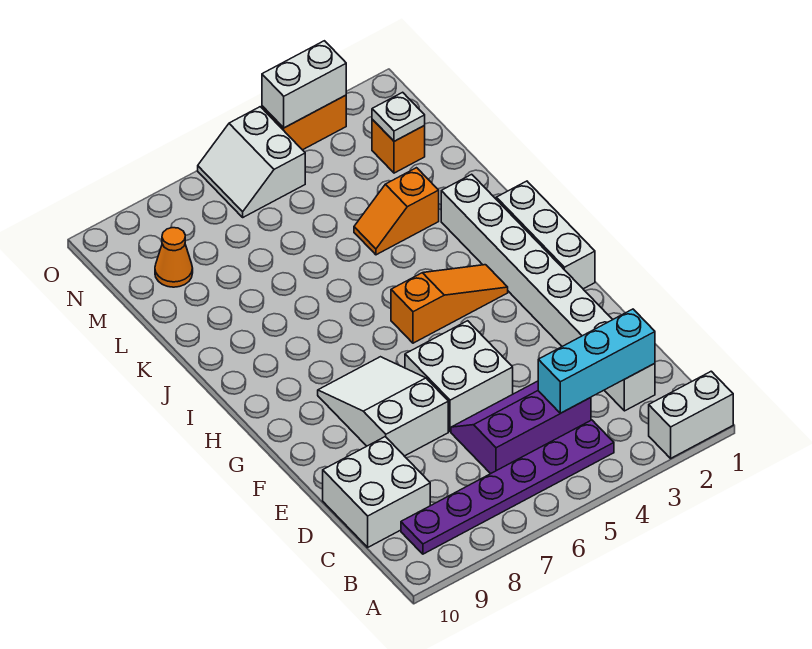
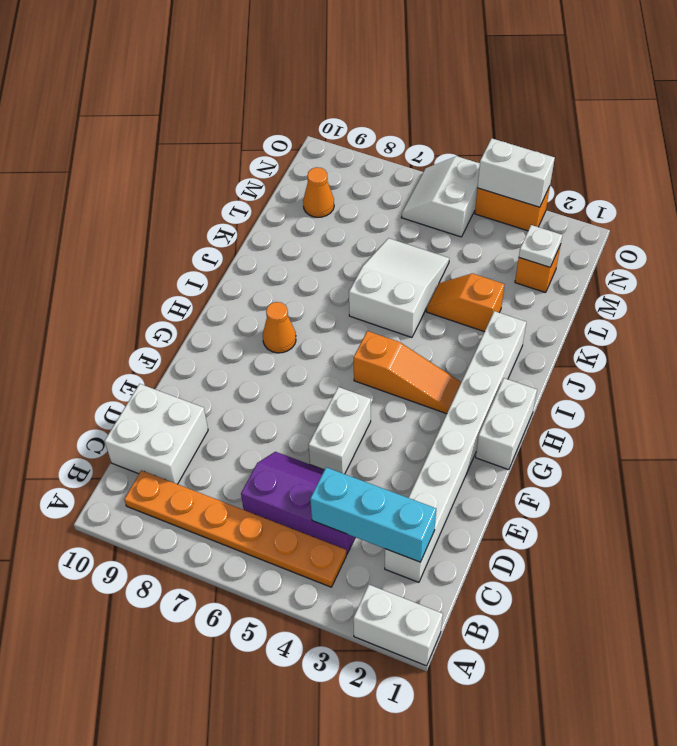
purple 1x6 plate [401,420,614,554] -> orange 1x6 plate [124,470,346,587]
white 2x2 brick [405,321,513,432] -> white 1x2 brick [309,387,371,474]
white 2x3 slope [318,357,448,456] -> white 2x3 slope moved to [349,238,449,338]
white 1x3 brick [496,181,595,289] -> white 1x2 brick [476,378,537,470]
none -> orange 1x1 cone [263,302,296,353]

